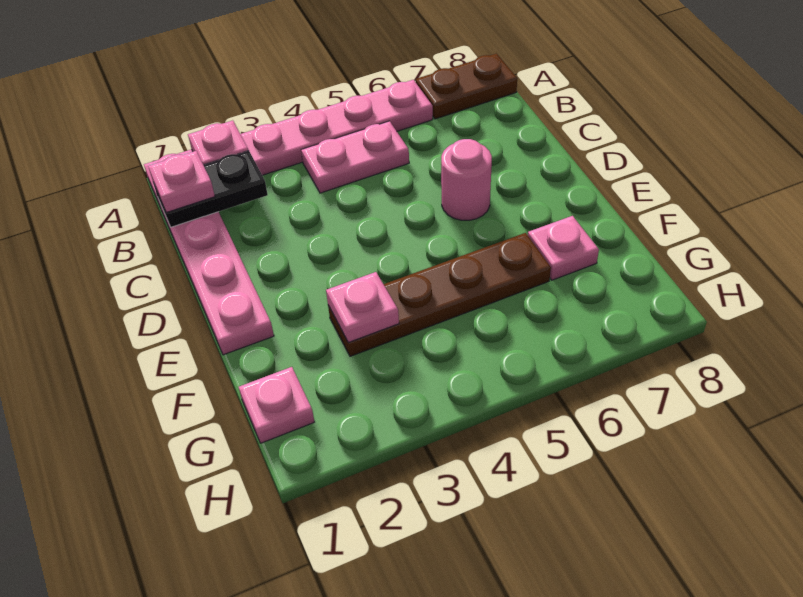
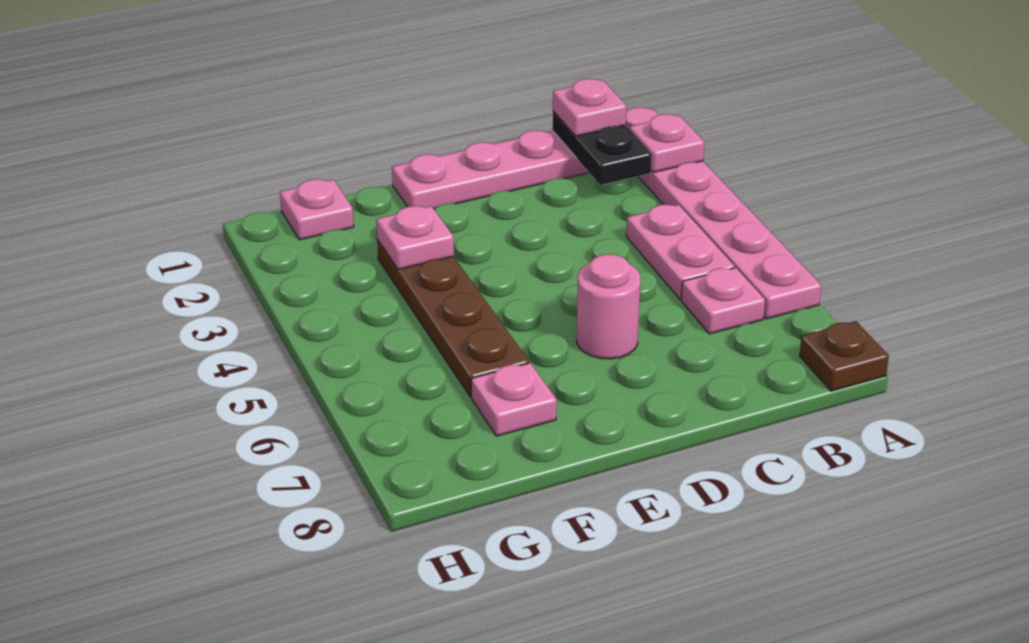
brown 1x2 plate [416,54,517,119] -> brown 1x1 plate [799,321,889,391]
none -> pink 1x1 plate [681,268,765,334]

